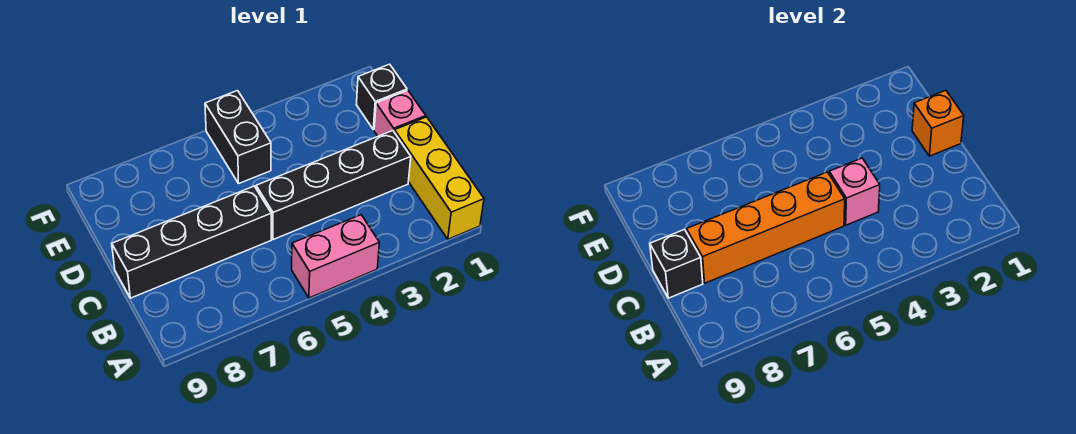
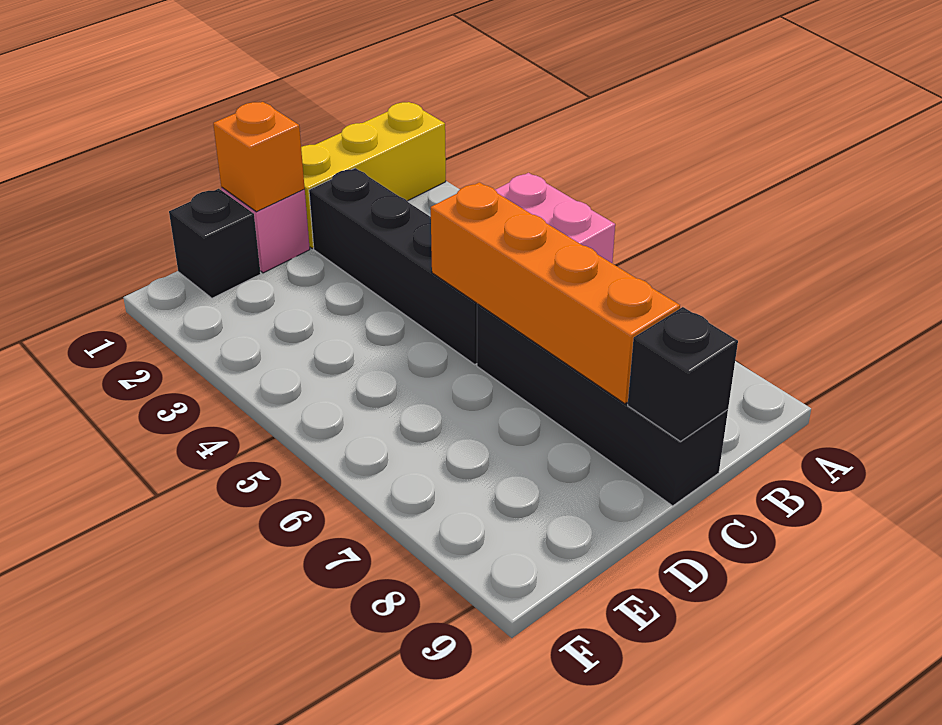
pink 1x1 brick [829,158,880,225] -> none
black 1x2 brick [205,91,271,183] -> none

